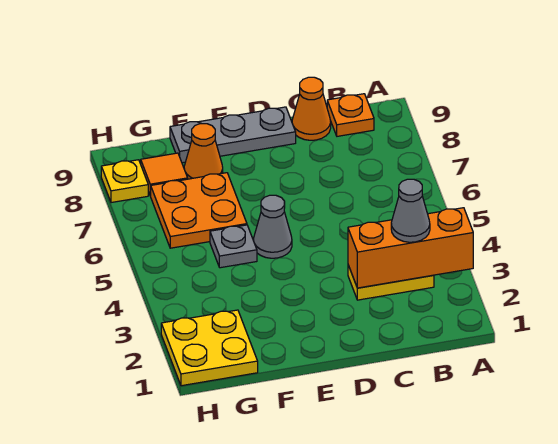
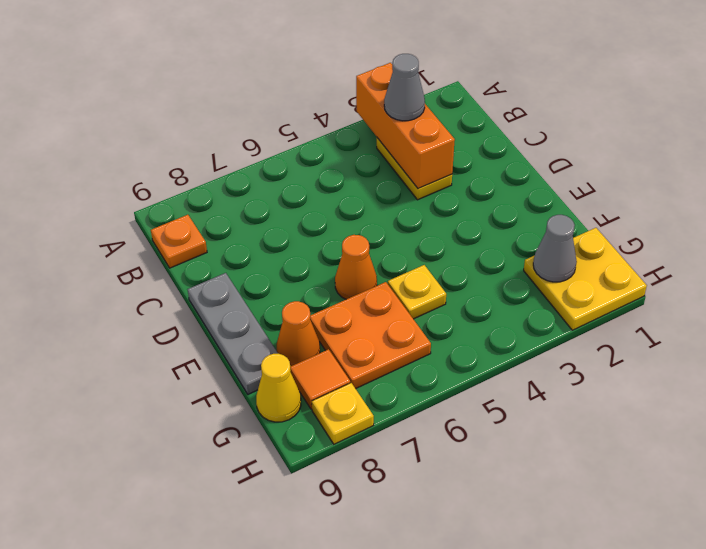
orange 1x1 cone [292,77,331,140] -> orange 1x1 cone moved to [335,235,377,299]
grey 1x1 cone [253,195,292,258] -> grey 1x1 cone moved to [533,215,577,282]
grey 1x1 plate [210,225,257,268] -> yellow 1x1 plate [388,265,446,319]
none -> yellow 1x1 cone [256,354,301,422]

